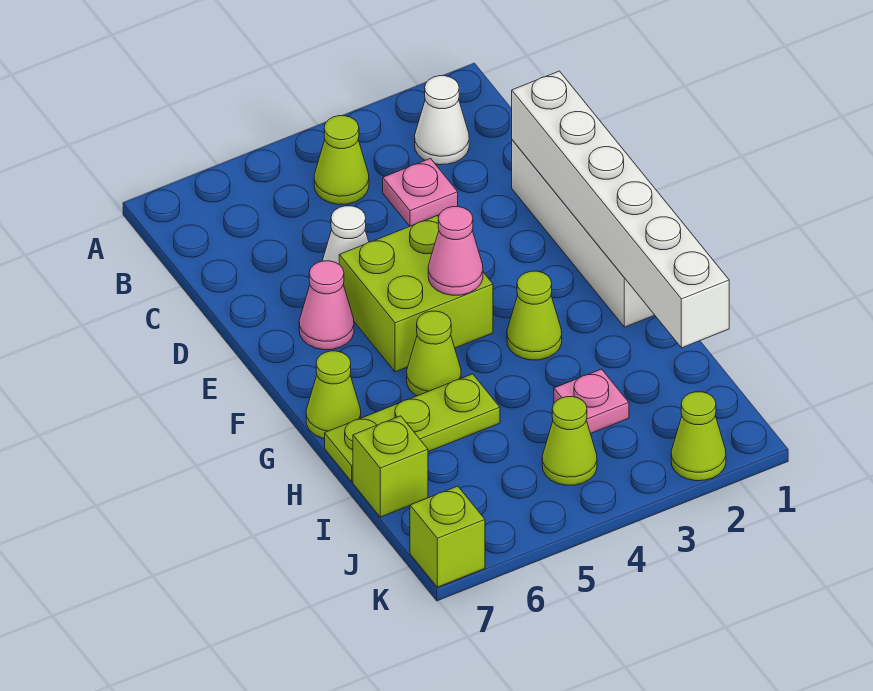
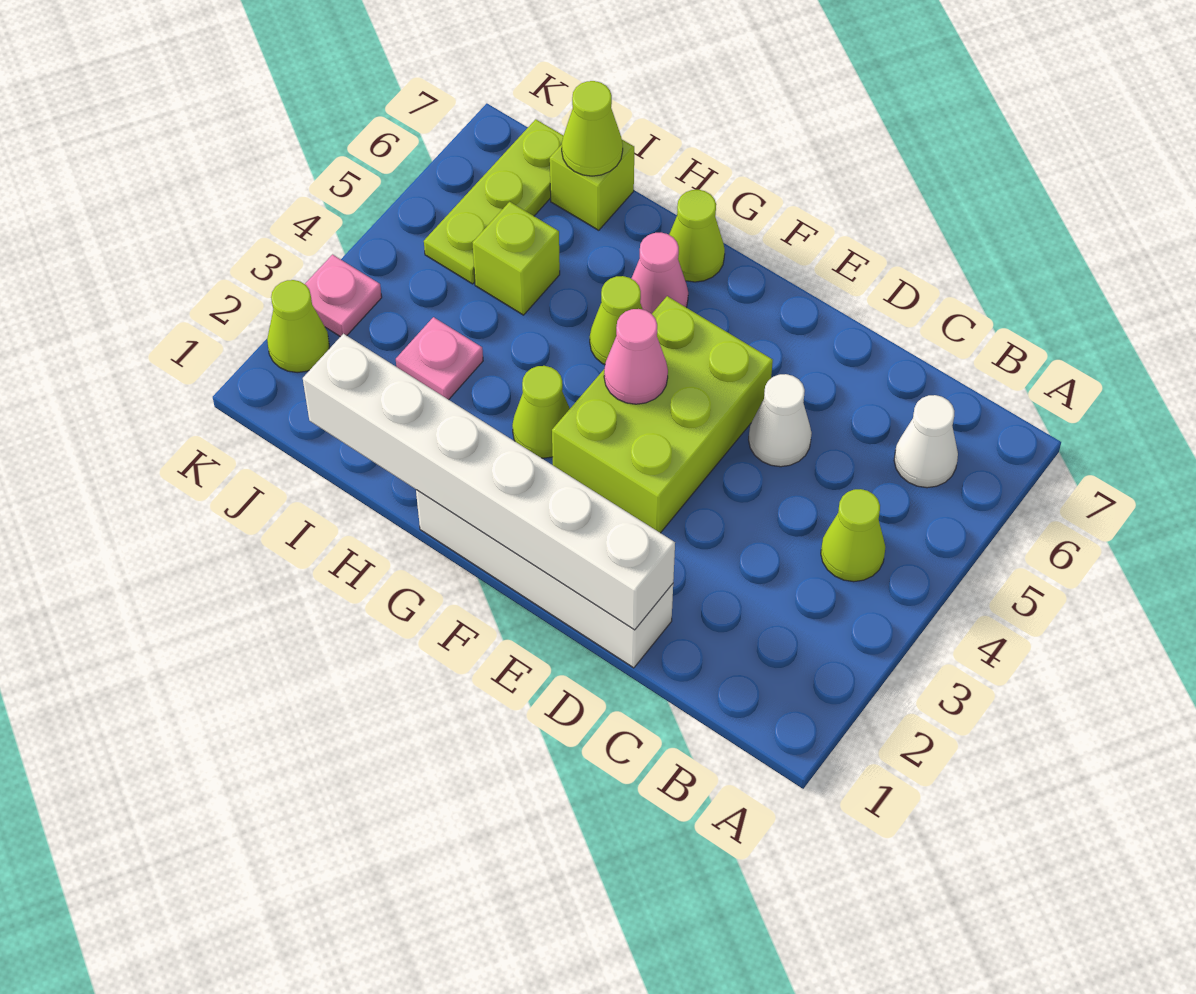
white 1x1 cone [415,76,469,165] -> white 1x1 cone moved to [894,395,958,488]
pink 1x1 plate [383,158,458,226] -> pink 1x1 plate moved to [305,255,382,337]
lime 2x2 brick [339,216,493,372] -> lime 2x3 brick [552,296,773,533]
pink 1x1 cone [299,261,354,350] -> pink 1x1 cone moved to [631,232,688,314]
lime 1x3 plate [325,374,500,482] -> lime 1x3 plate moved to [424,119,563,284]
lime 1x1 cone [542,397,597,485] -> lime 1x1 cone moved to [562,81,623,176]
lime 1x1 brick [410,486,485,587] -> lime 1x1 brick moved to [473,202,560,315]

